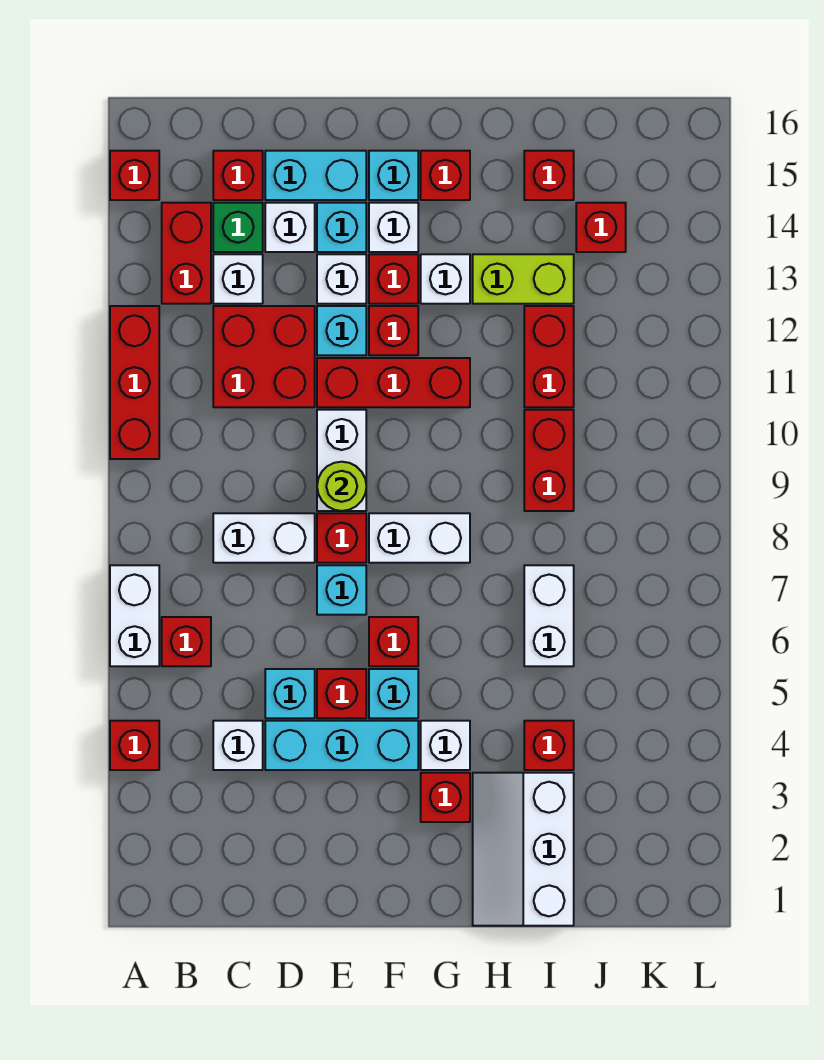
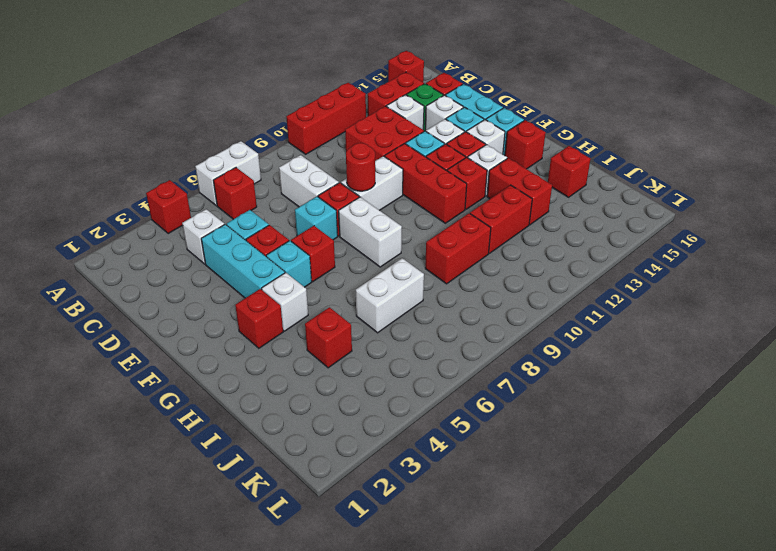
lime 1x1 round brick [317,462,366,511] -> red 1x1 round brick [346,143,375,191]
white 2x3 slope [473,773,574,926] -> none
lime 1x2 brick [473,254,574,304] -> red 1x2 brick [487,158,552,225]
red 1x1 brick [576,203,626,252] -> red 1x1 brick moved to [447,157,487,210]

